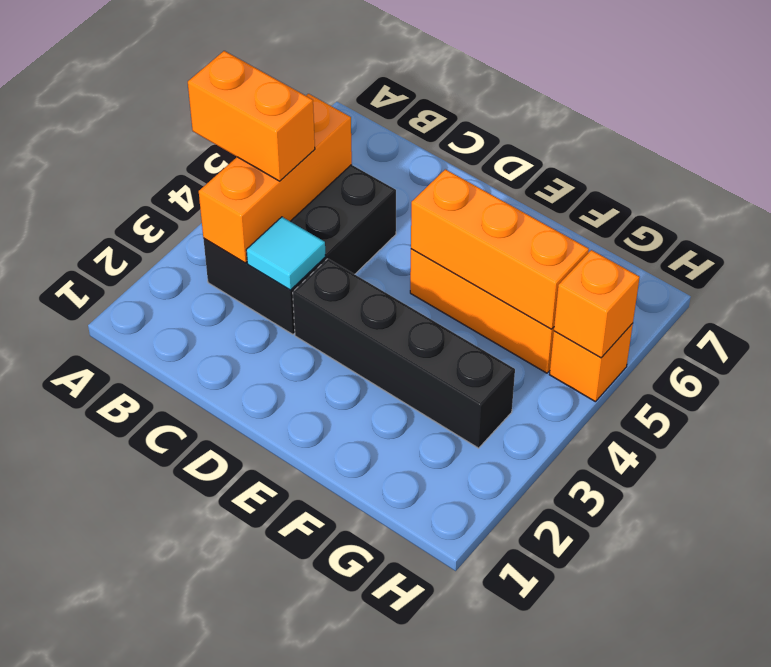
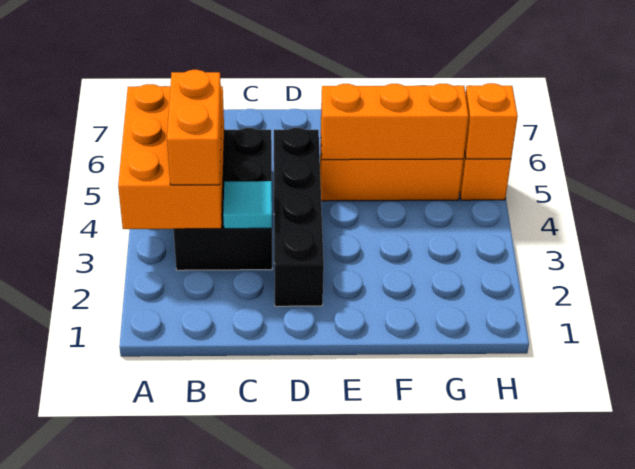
orange 1x2 brick [188,51,315,181] -> orange 1x2 brick turned to [167,70,222,185]
orange 1x3 brick [199,94,352,263] -> orange 2x3 brick [118,84,224,229]
black 1x4 brick [293,259,515,448] -> black 1x4 brick turned to [274,128,324,306]

